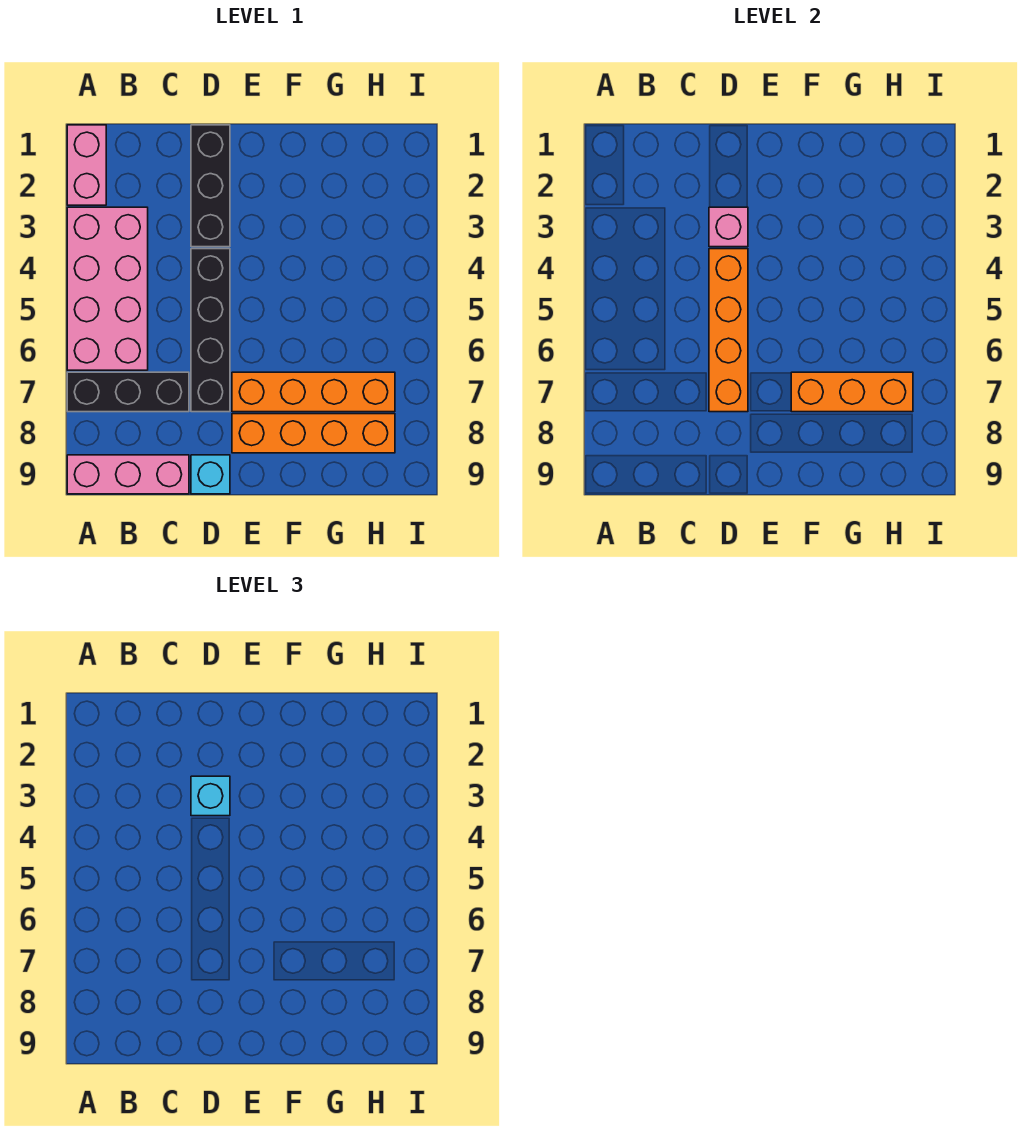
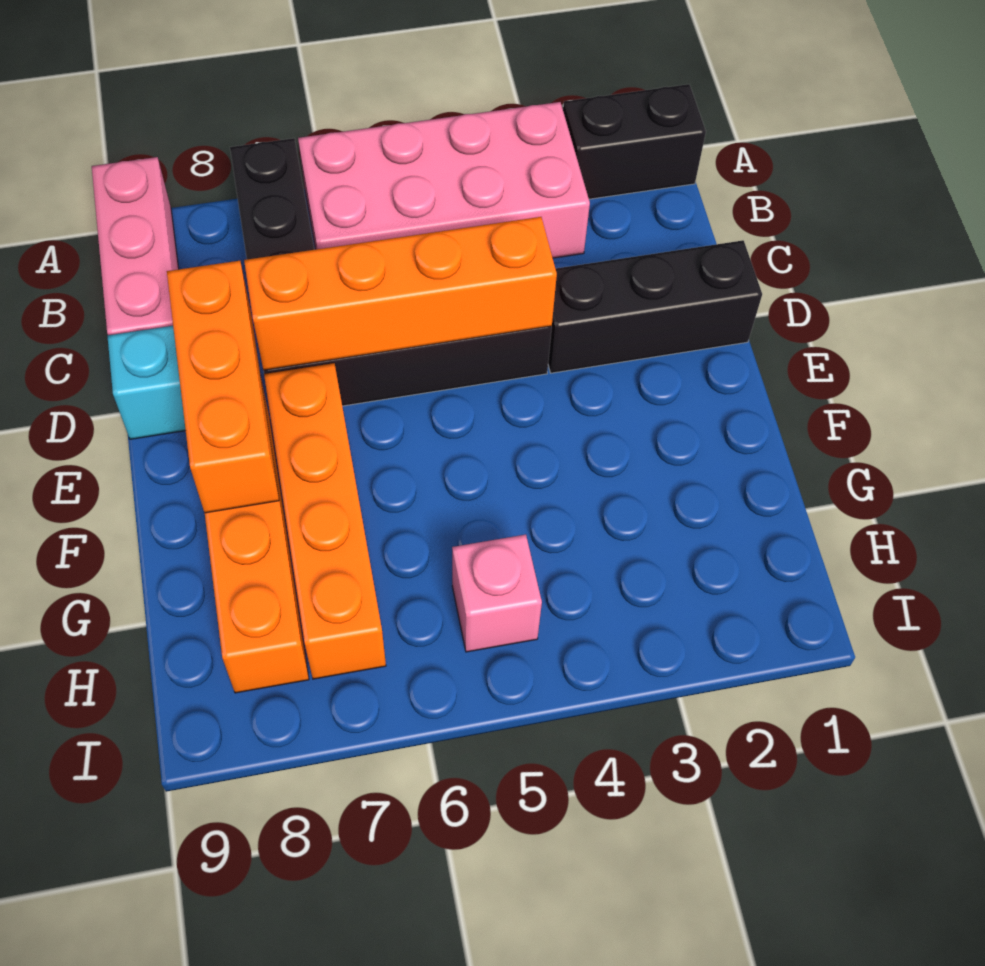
pink 1x2 brick [67,125,106,205] -> black 1x2 brick [563,84,706,199]
pink 1x1 brick [709,207,748,247] -> pink 1x1 brick moved to [452,535,542,652]
cyan 1x1 brick [191,776,230,816] -> none
orange 1x3 brick [791,372,913,412] -> orange 1x3 brick moved to [167,261,279,513]

